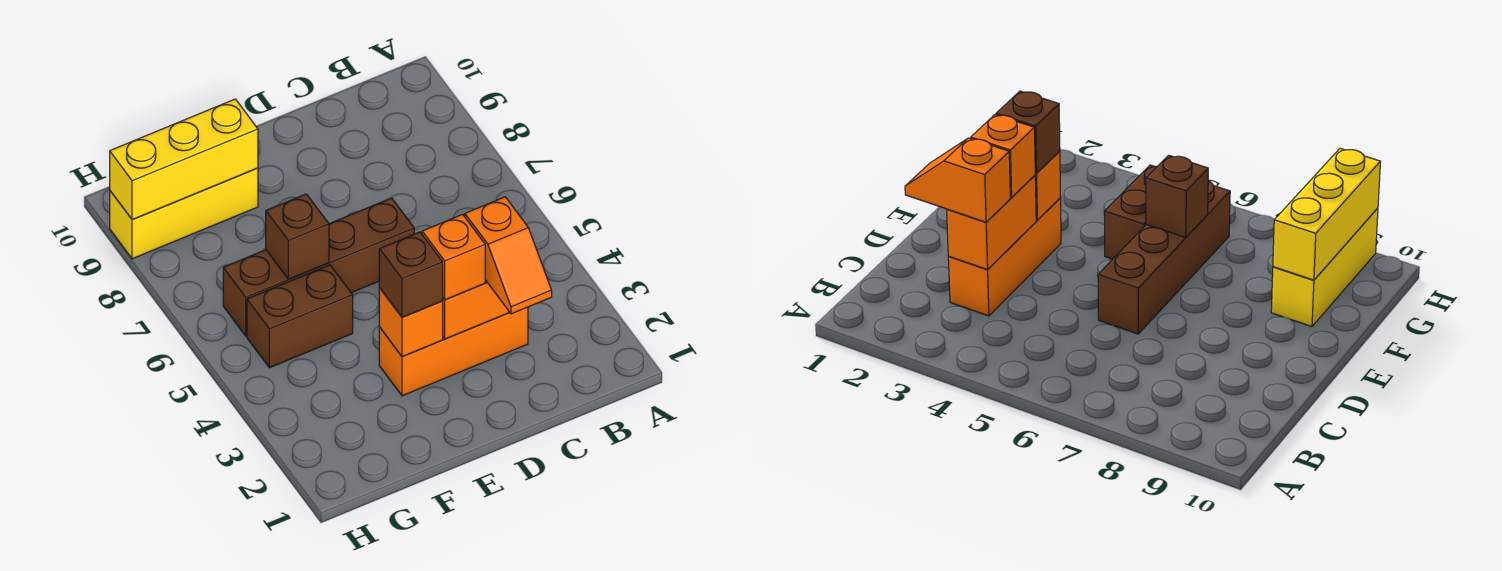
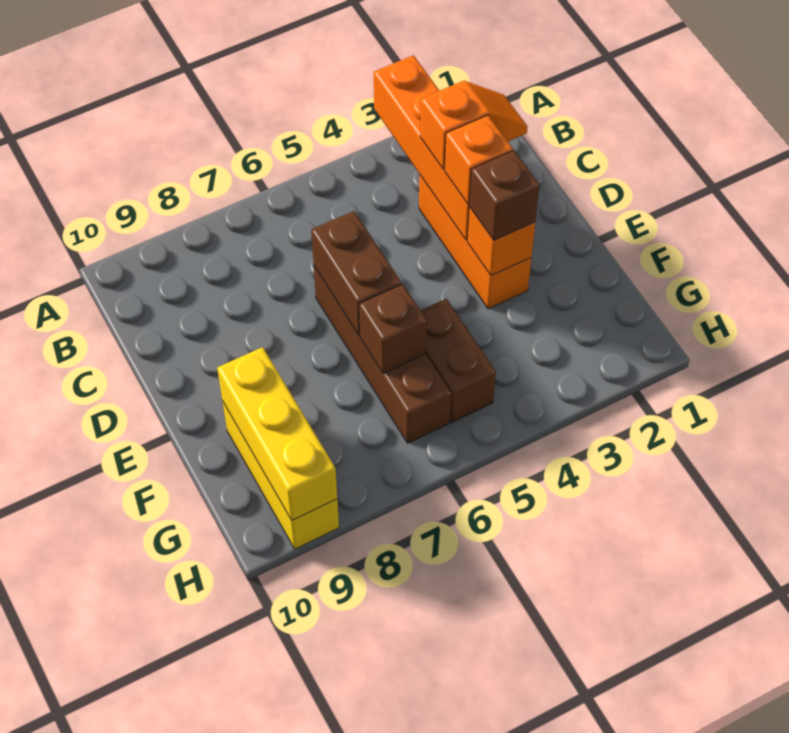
orange 1x2 brick [443,280,510,339] -> orange 1x4 brick [374,55,469,240]
none -> brown 1x2 brick [311,211,402,335]

